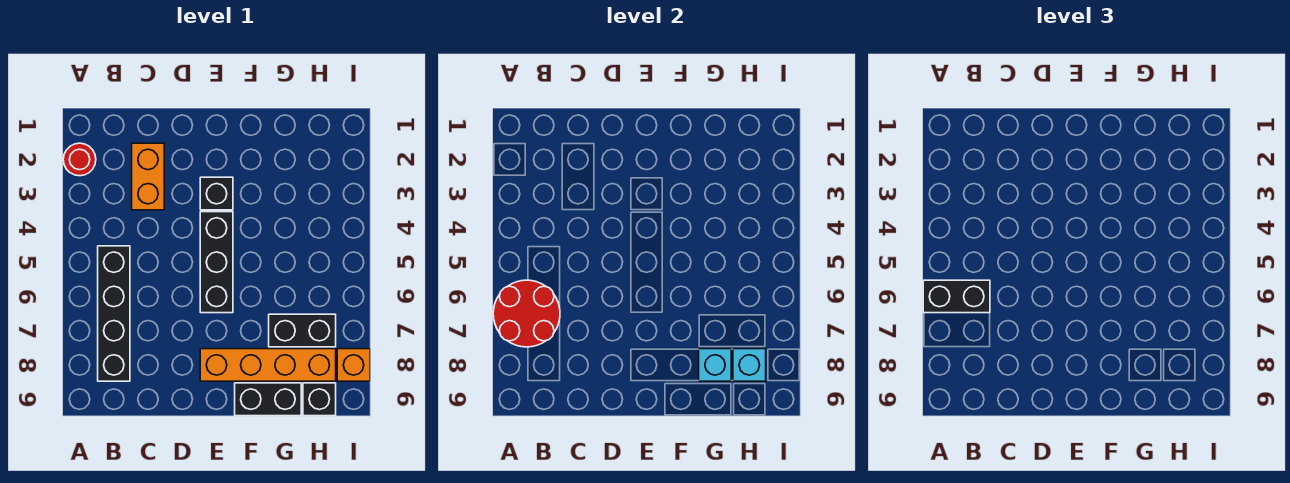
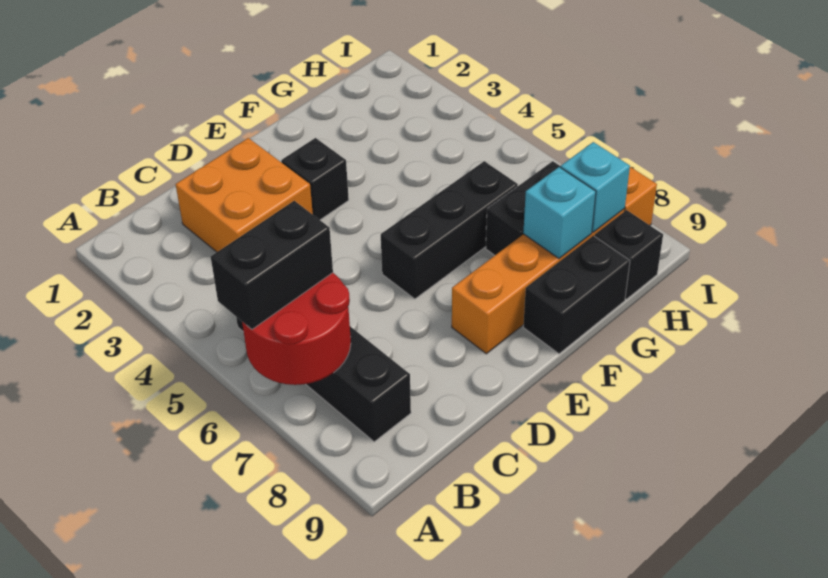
red 1x1 round brick [63,143,96,176] -> none
orange 1x2 brick [132,143,164,210] -> orange 2x2 brick [176,138,313,252]
black 1x3 brick [200,212,233,313] -> black 1x3 brick turned to [381,161,518,299]

